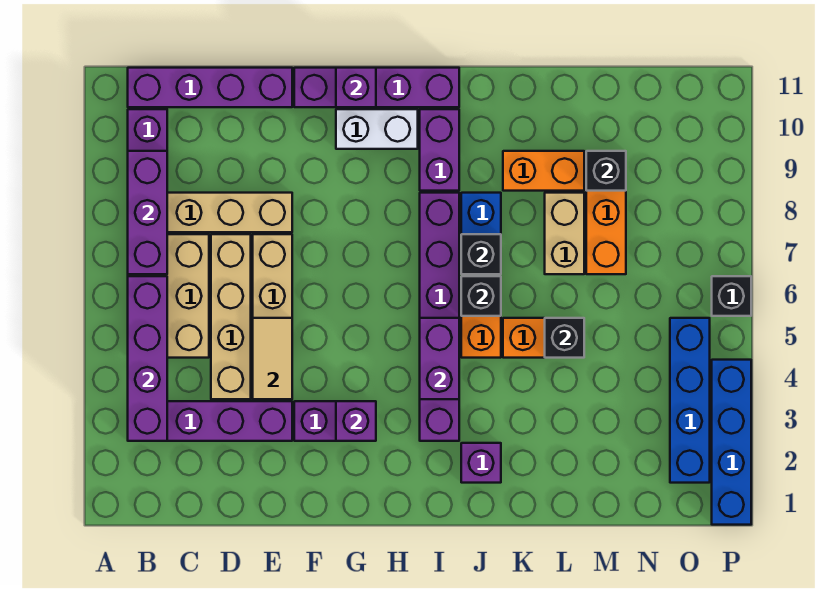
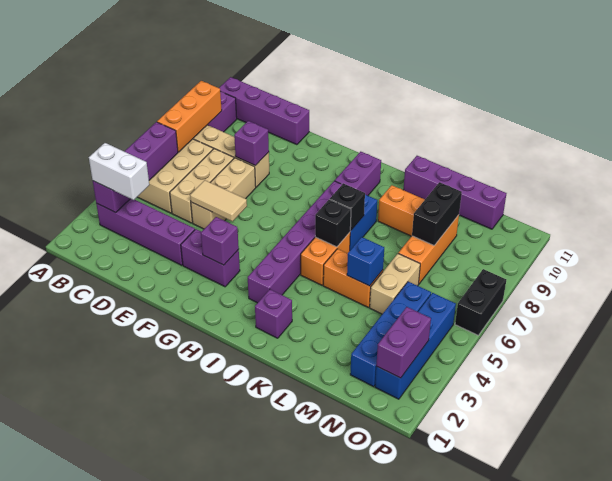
purple 1x3 brick [128,151,167,274] -> orange 1x3 brick [157,81,222,152]
tan 1x4 brick [211,234,251,399] -> tan 1x3 brick [170,149,234,223]
tan 1x2 tile [253,318,292,399] -> tan 1x2 tile turned to [190,180,247,221]
purple 1x4 brick [294,68,459,107] -> purple 1x4 brick moved to [403,156,506,229]
white 1x2 brick [336,109,418,149] -> white 1x2 brick moved to [89,143,149,200]
purple 1x1 brick [336,68,376,107] -> purple 1x1 brick moved to [234,121,269,166]
purple 1x2 brick [420,318,459,399] -> purple 1x2 brick moved to [376,307,431,378]
black 1x1 brick [545,318,584,358] -> blue 1x1 brick [347,237,384,286]
tan 1x2 brick [545,193,584,274] -> tan 1x2 brick moved to [370,254,420,314]
black 1x1 brick [586,151,626,191] -> black 1x2 brick [412,182,462,245]
blue 1x4 brick [712,360,751,525] -> blue 1x4 brick moved to [350,282,431,387]
black 1x1 brick [712,276,751,316] -> black 1x2 brick [455,269,506,335]

